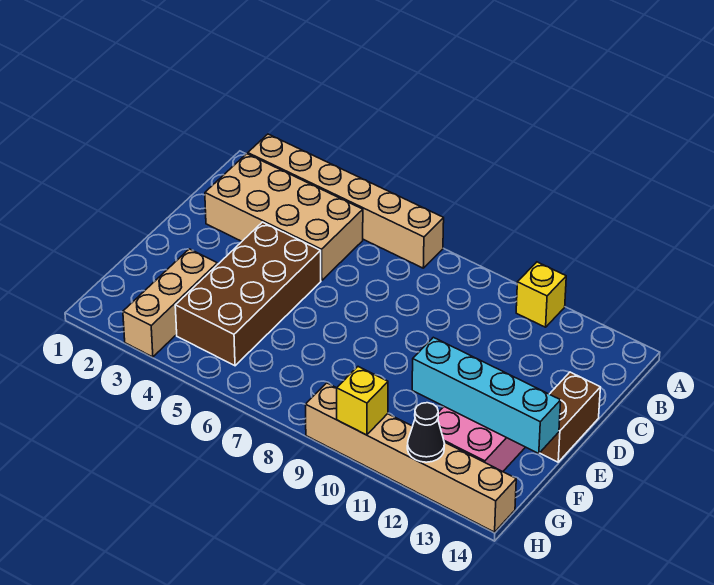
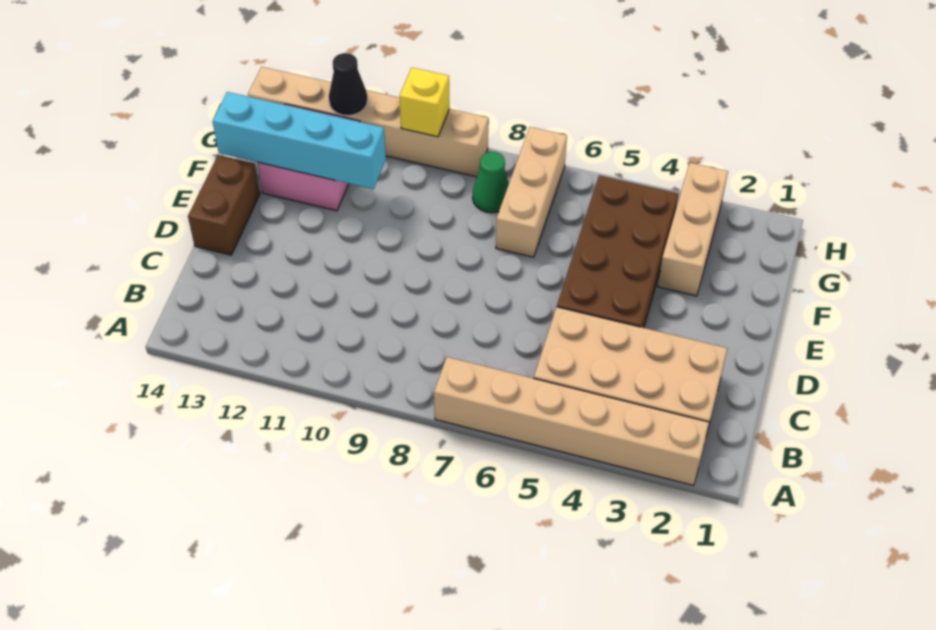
yellow 1x1 brick [516,262,566,327] -> none
none -> tan 1x3 brick [496,127,567,257]
none -> green 1x1 cone [473,152,509,213]

